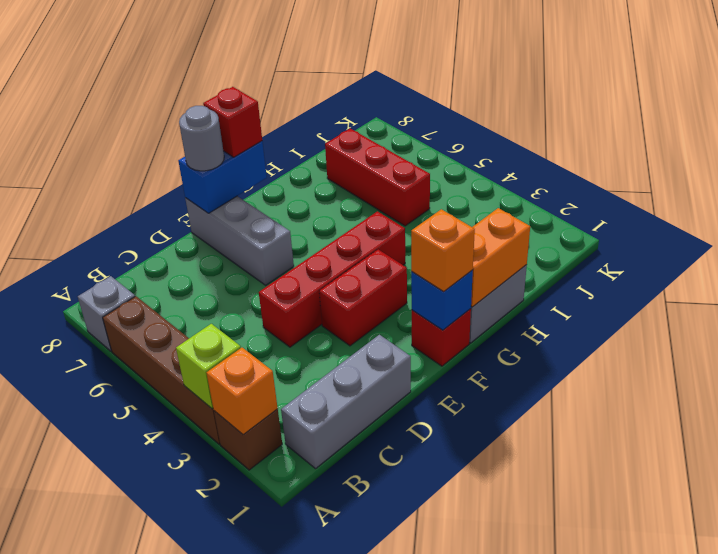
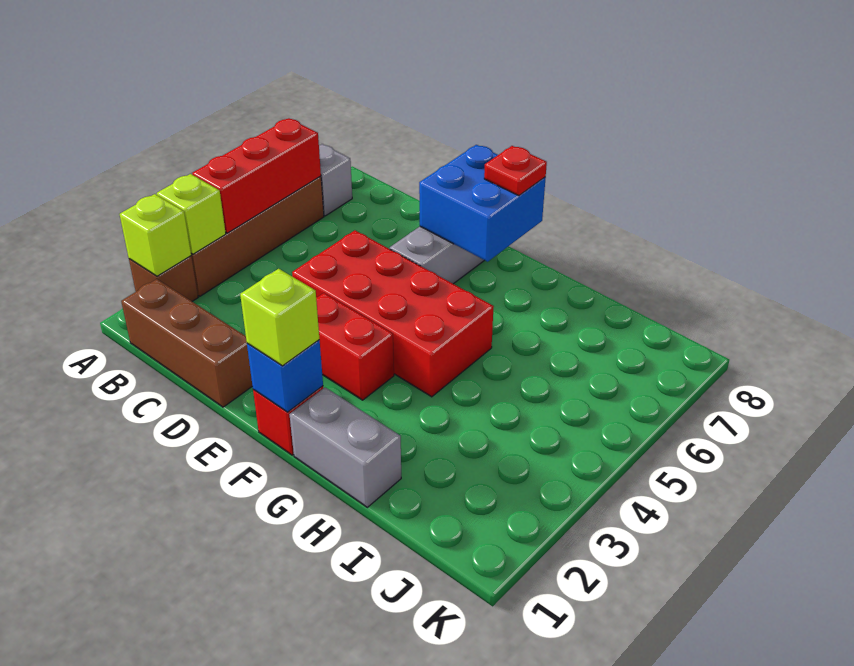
orange 1x1 brick [207,348,278,435] -> lime 1x1 brick [120,194,191,276]
grey 1x3 brick [281,335,411,469] -> brown 1x3 brick [121,279,252,407]
red 1x4 brick [259,211,405,347] -> red 2x4 brick [292,230,494,397]
blue 1x2 brick [178,141,267,213] -> blue 2x2 brick [419,145,546,262]
grey 1x1 round brick [179,106,224,171] -> none
orange 1x1 brick [411,209,475,291] -> lime 1x1 brick [240,269,319,366]
red 1x1 brick [203,87,262,157] -> red 1x1 plate [484,146,547,196]
orange 1x2 brick [471,208,530,307] -> none
red 1x3 brick [325,129,430,226] -> red 1x3 brick moved to [192,118,321,233]

